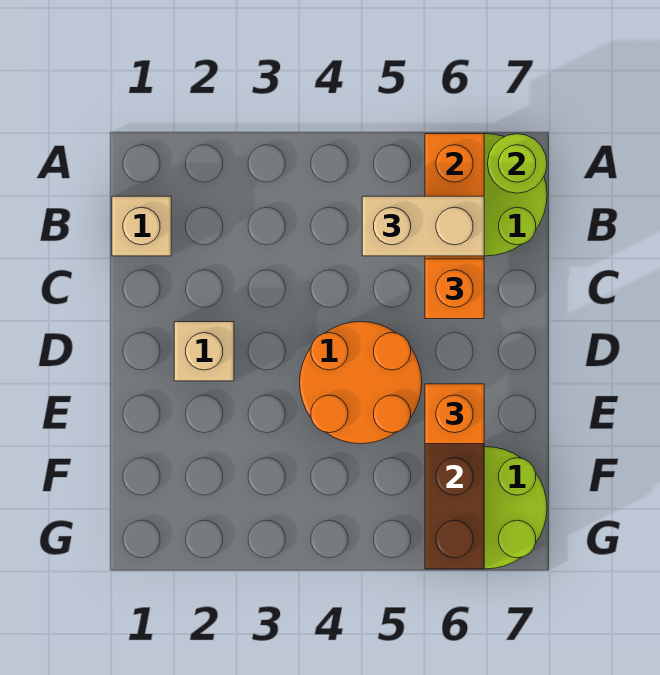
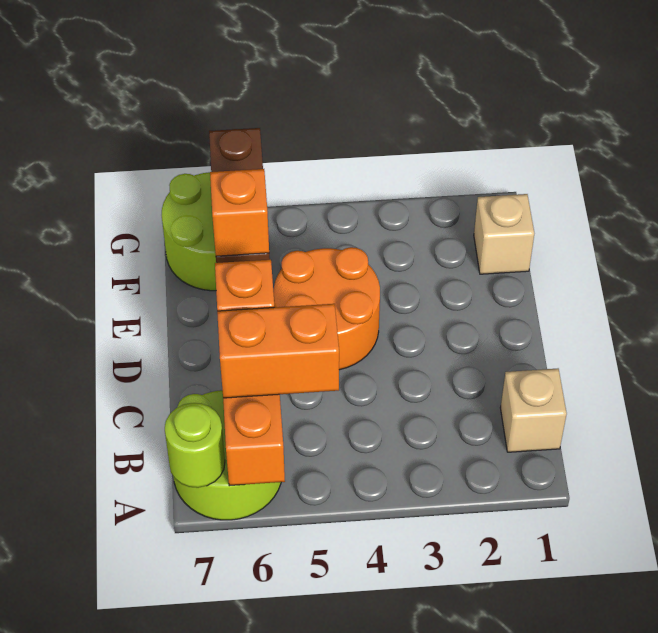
tan 1x2 brick [362,196,484,256] -> orange 1x2 brick [217,304,339,398]
tan 1x1 brick [174,322,234,381] -> tan 1x1 brick moved to [474,194,534,274]

